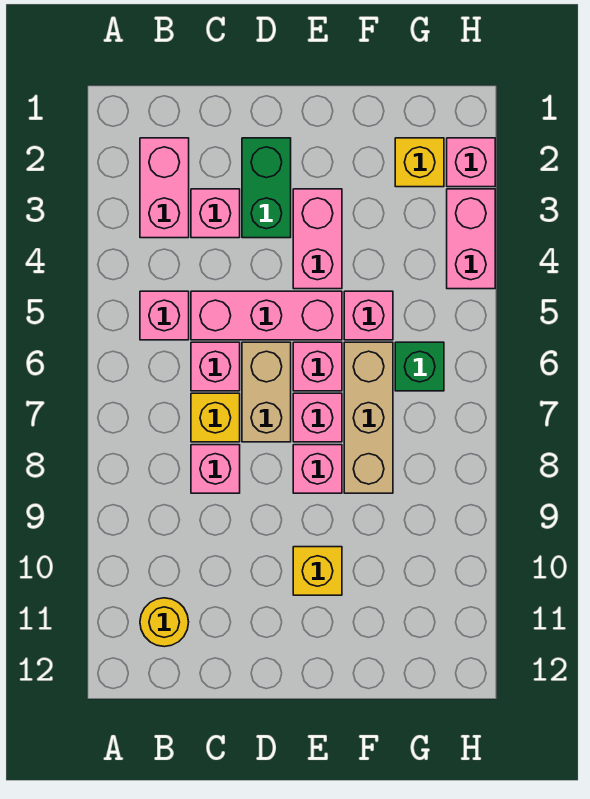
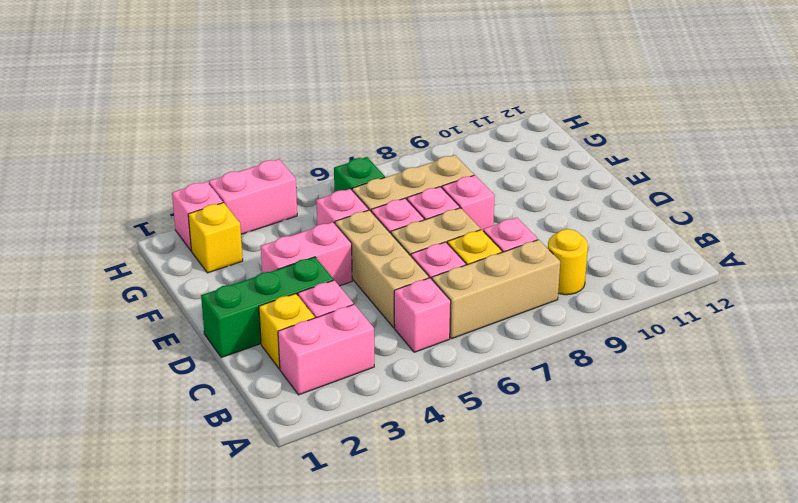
none -> tan 1x3 brick [432,240,560,339]
yellow 1x1 round brick [140,598,189,647] -> yellow 1x1 round brick moved to [548,229,588,295]
pink 1x3 brick [191,291,342,340] -> tan 1x3 brick [335,210,429,328]
green 1x2 brick [242,138,291,238] -> green 1x3 brick [201,257,334,357]
yellow 1x1 brick [293,547,342,595] -> yellow 1x1 brick moved to [259,294,315,369]

